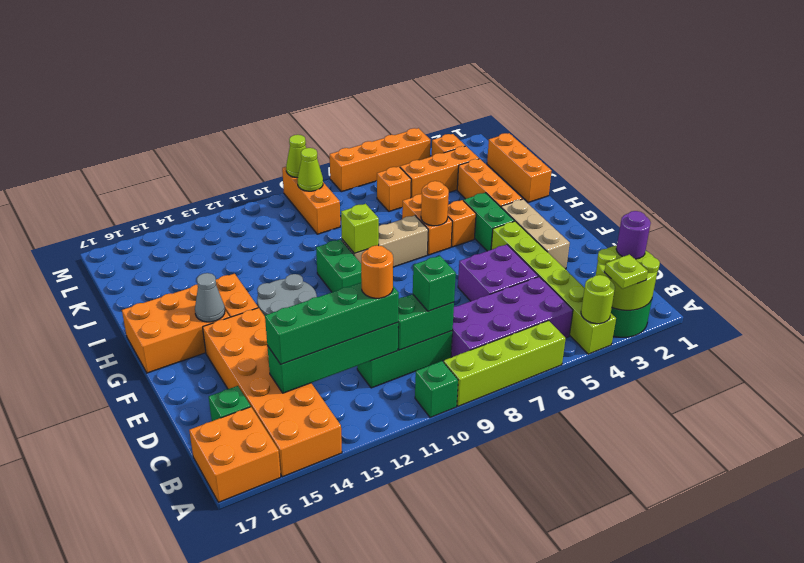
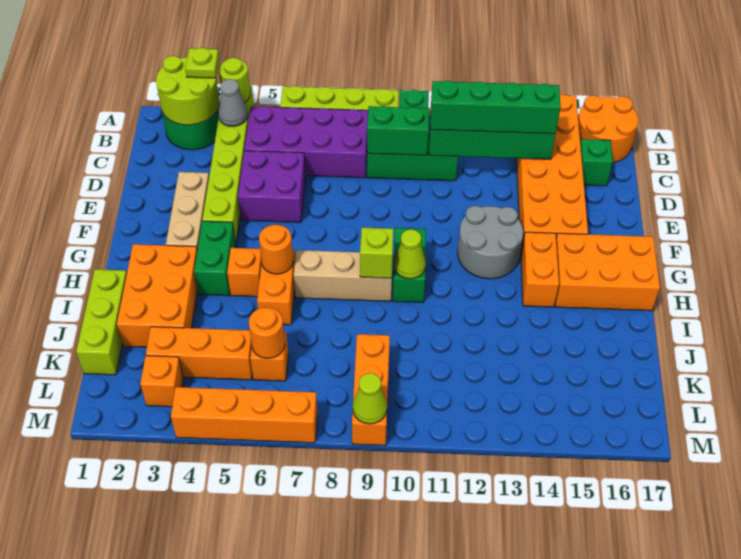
orange 2x2 brick [189,407,281,502] -> orange 2x2 round brick [578,95,638,163]
purple 1x1 round brick [616,211,651,259] -> none
green 1x1 brick [413,256,456,311] -> none
orange 1x1 round brick [361,245,393,298] -> orange 1x1 round brick moved to [249,307,285,358]
grey 1x1 cone [195,273,225,322] -> grey 1x1 cone moved to [218,79,247,126]
orange 1x3 brick [457,159,522,207] -> orange 2x3 brick [117,244,198,347]
orange 1x3 brick [487,133,552,202] -> lime 1x3 brick [76,269,127,375]
lime 1x1 cone [298,148,323,191] -> lime 1x1 cone moved to [394,229,426,279]

